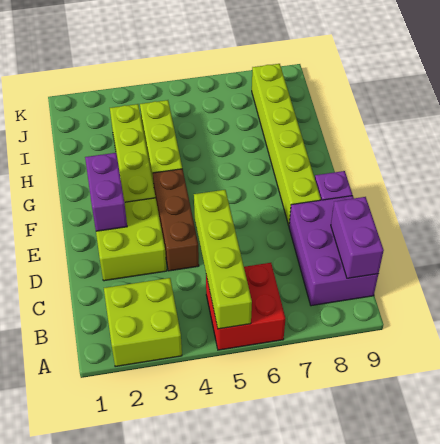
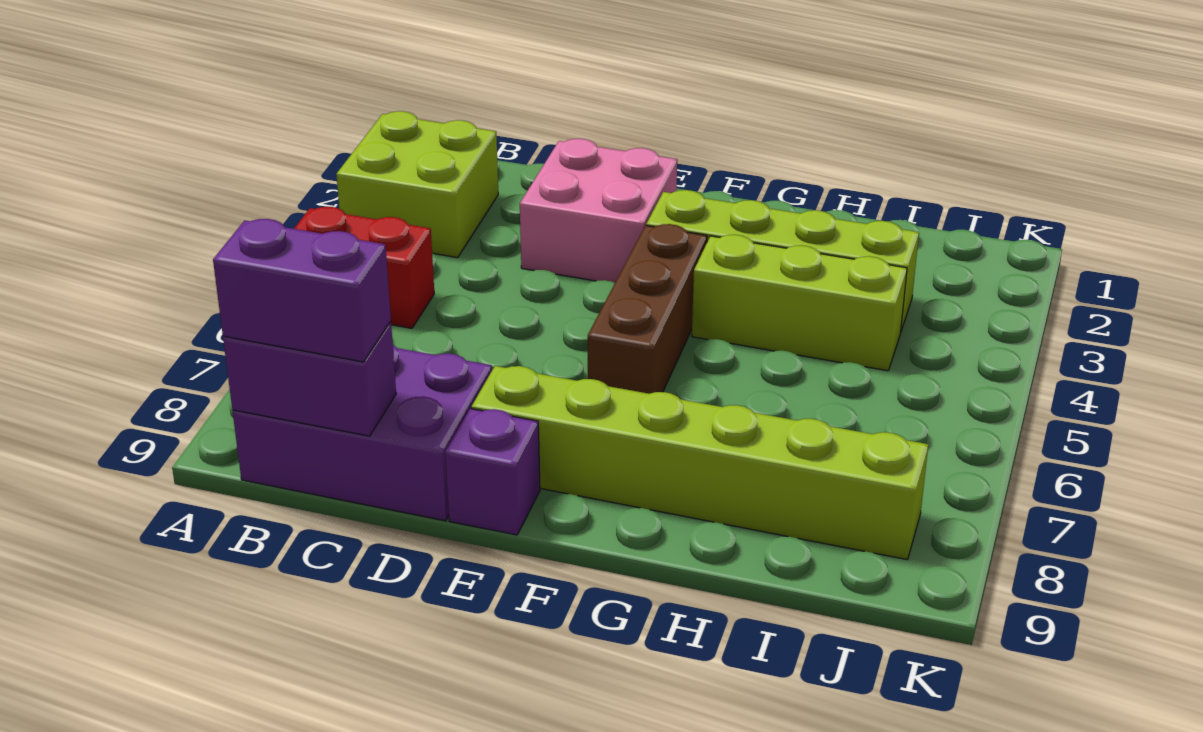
red 2x2 brick [206,263,285,350] -> red 1x2 brick [294,207,434,328]
lime 1x4 brick [194,190,252,329] -> none
lime 2x2 brick [96,198,167,281] -> pink 2x2 brick [520,139,677,283]
brown 1x3 brick [153,169,199,271] -> brown 1x3 brick turned to [588,224,707,394]
purple 1x2 brick [85,153,127,231] -> purple 1x2 brick moved to [213,219,391,362]

